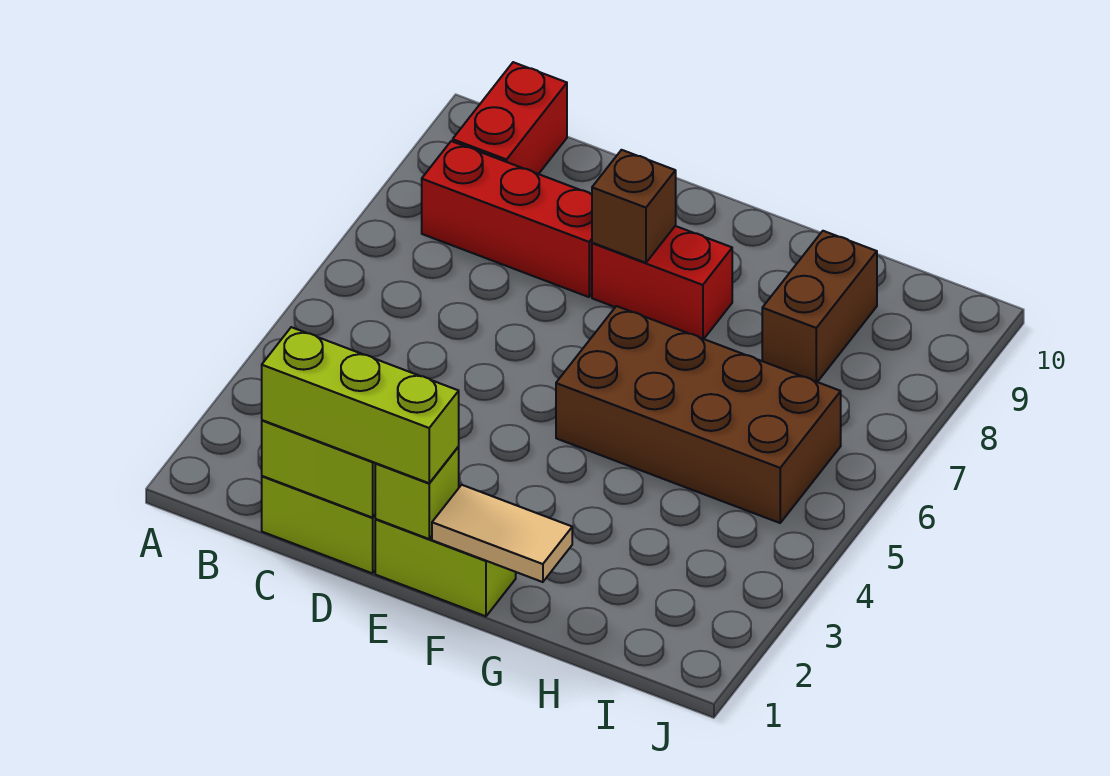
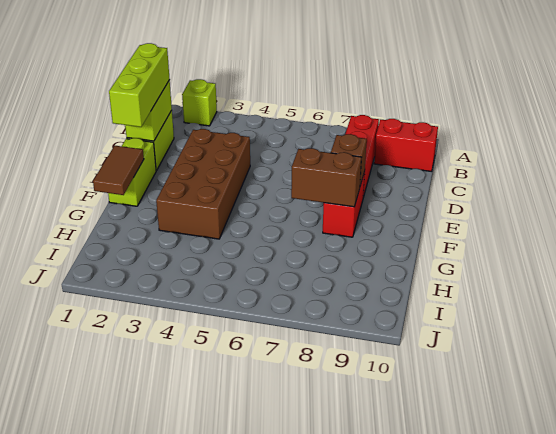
lime 1x1 brick [375,447,459,539] -> lime 1x1 brick moved to [182,79,217,126]
tan 1x2 tile [432,485,572,582] -> brown 1x2 tile [93,146,144,195]
brown 2x4 brick [556,306,841,523] -> brown 2x4 brick moved to [156,129,250,239]
brown 1x2 brick [762,231,877,382] -> brown 1x2 brick moved to [291,148,361,207]

